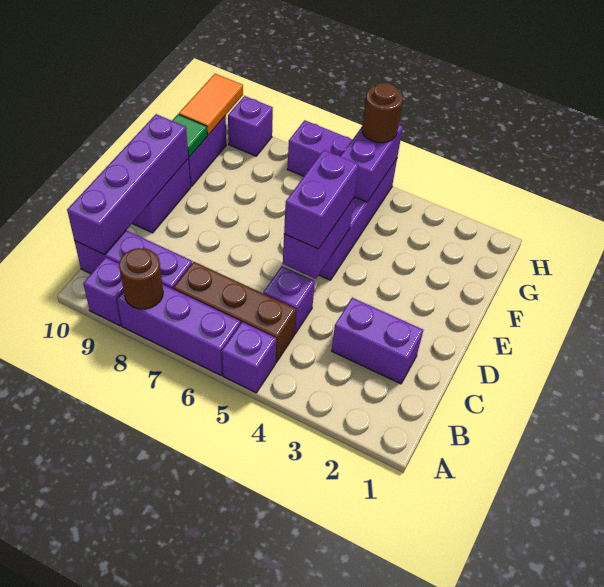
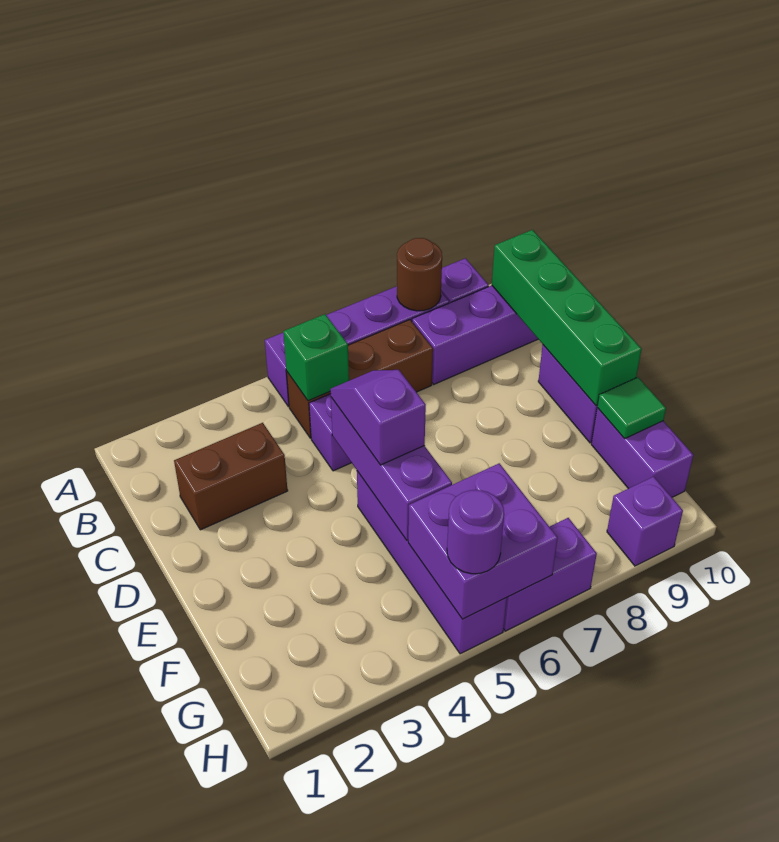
none -> green 1x1 brick [283,314,349,401]
purple 1x4 brick [67,114,188,255] -> green 1x4 brick [492,230,641,405]
purple 1x2 brick [332,298,423,384] -> brown 1x2 brick [174,423,288,530]
purple 1x2 brick [283,198,354,279] -> purple 1x3 brick [331,397,452,541]
purple 1x2 brick [284,150,358,249] -> purple 1x2 slope [330,370,426,465]
purple 1x2 brick [340,125,403,202] -> purple 2x2 brick [408,463,558,619]
orange 1x2 tile [179,74,243,135] -> none
brown 1x1 round brick [362,83,403,143] -> purple 1x1 round brick [447,490,504,574]

